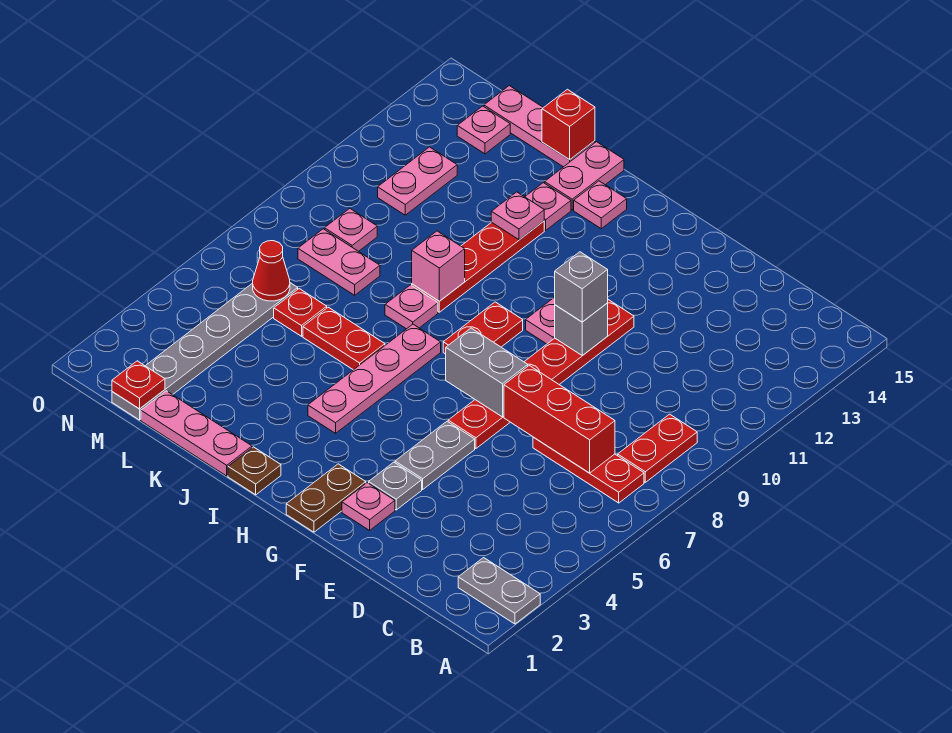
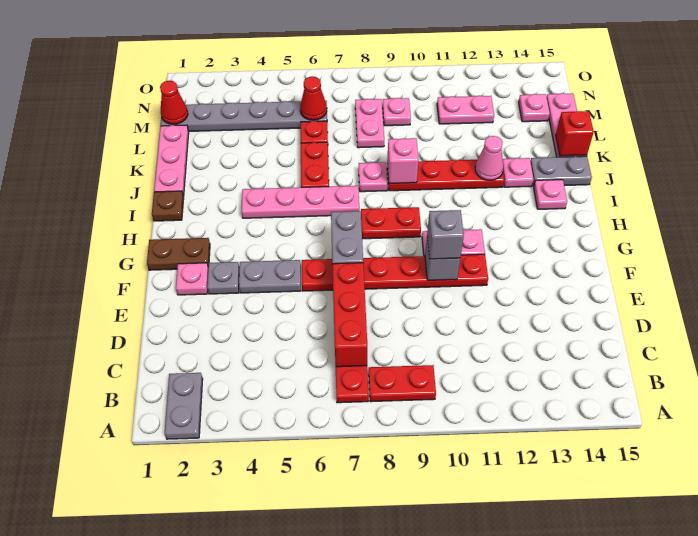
pink 1x1 plate [491,192,544,240] -> pink 1x1 cone [475,136,504,180]
pink 1x2 plate [545,142,624,210] -> grey 1x2 plate [530,156,592,186]
red 1x1 plate [112,361,165,409] -> red 1x1 cone [160,81,188,124]

